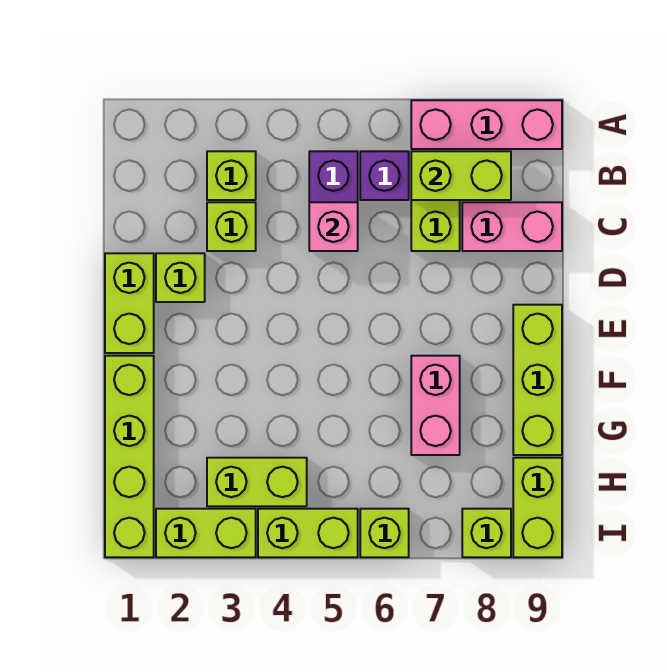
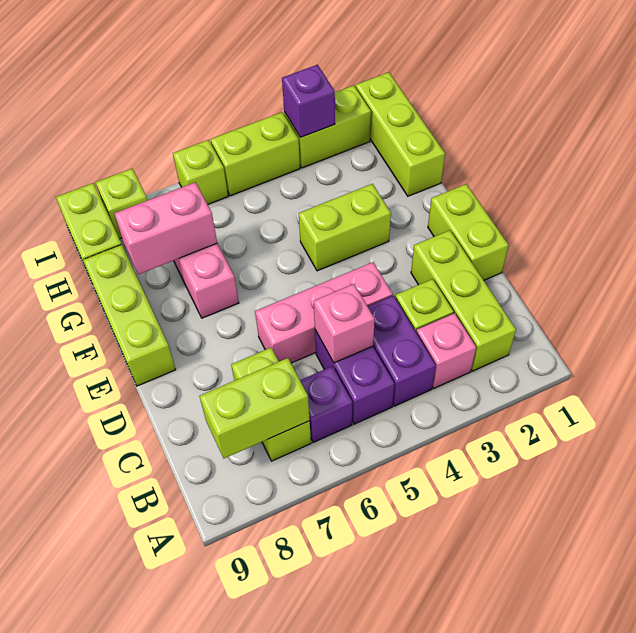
pink 1x3 brick [411,100,562,149] -> pink 1x3 brick moved to [255,262,393,363]
lime 1x1 brick [207,151,256,200] -> pink 1x1 brick [416,313,476,388]
none -> purple 1x2 brick [368,296,436,406]
pink 1x2 brick [462,202,562,251] -> pink 1x2 brick moved to [114,182,217,274]
lime 1x1 brick [156,253,205,302] -> lime 1x3 brick [411,230,516,371]
lime 1x4 brick [105,356,154,557] -> lime 1x3 brick [356,72,445,196]
lime 1x2 brick [207,458,307,506] -> lime 1x2 brick moved to [299,184,391,271]
none -> purple 1x1 brick [282,65,335,137]

